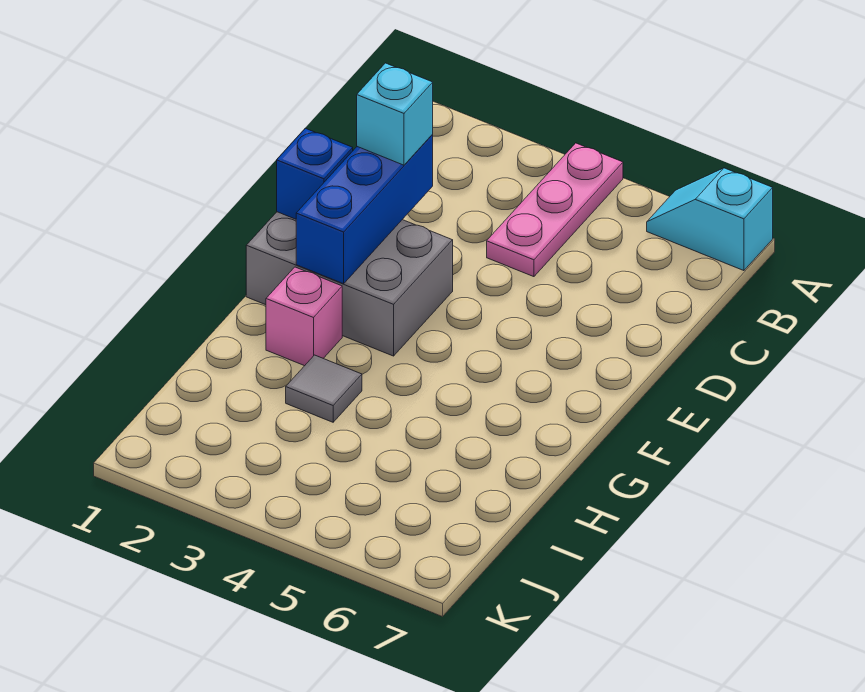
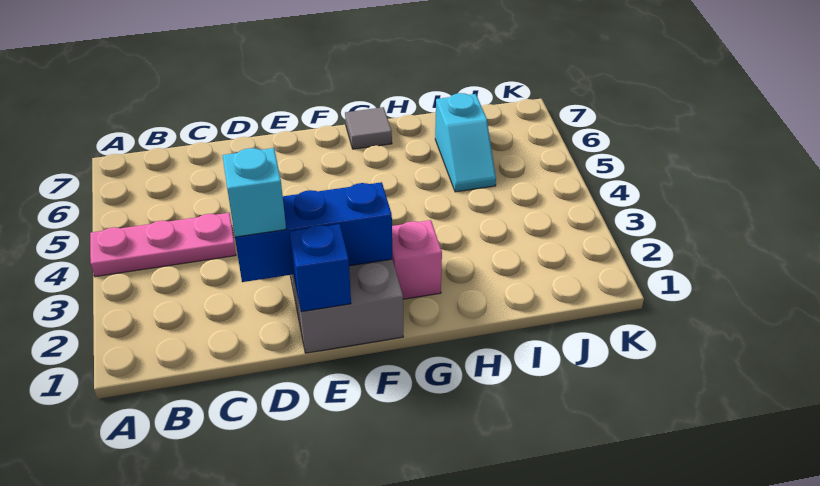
cyan 1x2 slope [647,168,773,271] -> cyan 1x2 slope moved to [435,93,496,192]
grey 1x1 tile [286,355,362,422] -> grey 1x1 tile moved to [345,107,392,149]

